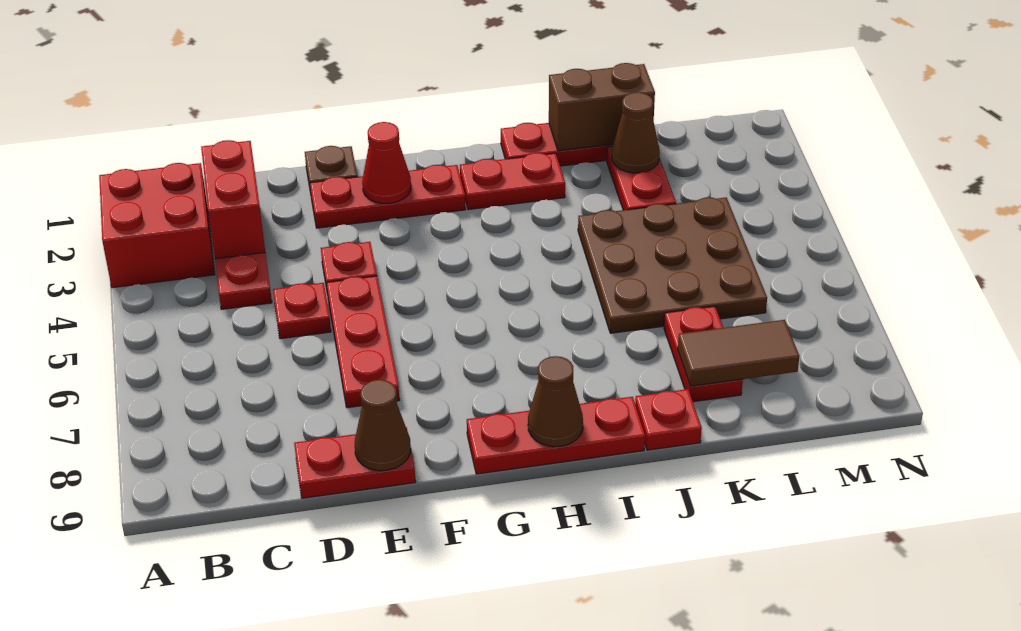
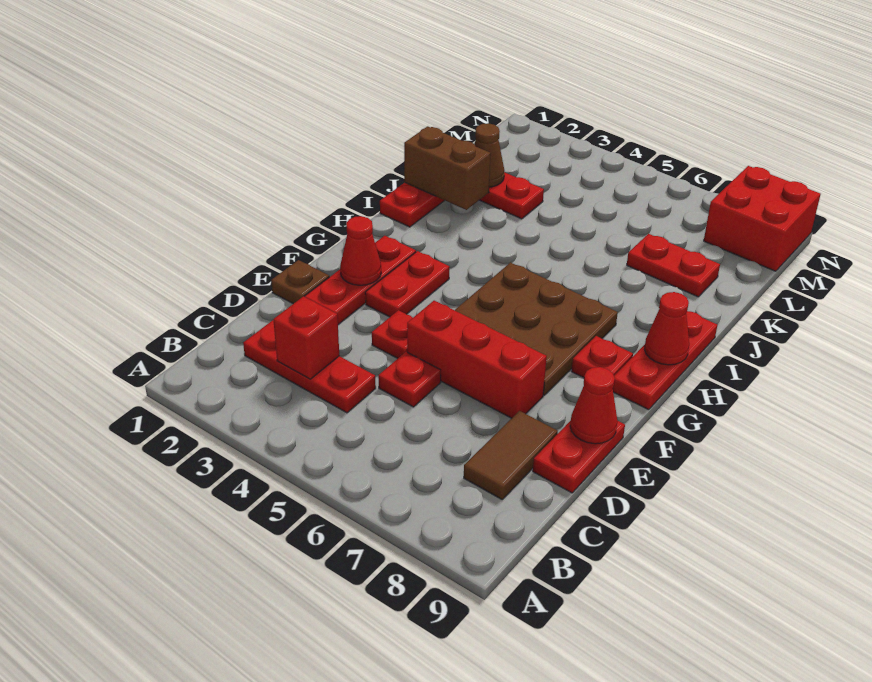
red 2x2 brick [99,163,215,288] -> red 2x2 brick moved to [704,166,821,271]
red 1x2 brick [201,140,265,259] -> red 1x1 brick [273,296,339,379]
red 1x3 plate [327,276,400,408] -> red 1x3 brick [407,301,547,418]
brown 1x1 cone [355,380,411,471] -> red 1x1 cone [570,367,617,444]
red 1x2 plate [460,153,565,210] -> red 1x2 plate moved to [365,251,450,317]
brown 1x1 cone [528,356,583,447] -> red 1x1 cone [645,292,689,365]
brown 1x2 brick [549,63,655,151] -> brown 1x2 brick turned to [404,126,491,210]
brown 3x3 plate [578,197,767,333] -> brown 3x3 plate moved to [455,263,618,395]
red 1x1 plate [635,389,702,450] -> red 1x1 plate moved to [571,336,633,378]
brown 1x2 tile [678,320,800,386] -> brown 1x2 tile moved to [464,411,558,499]

